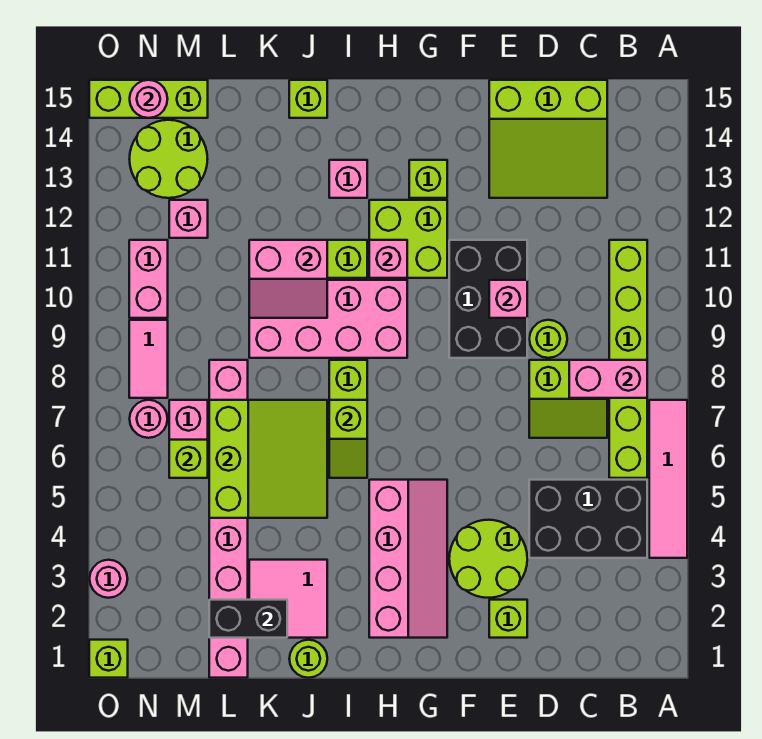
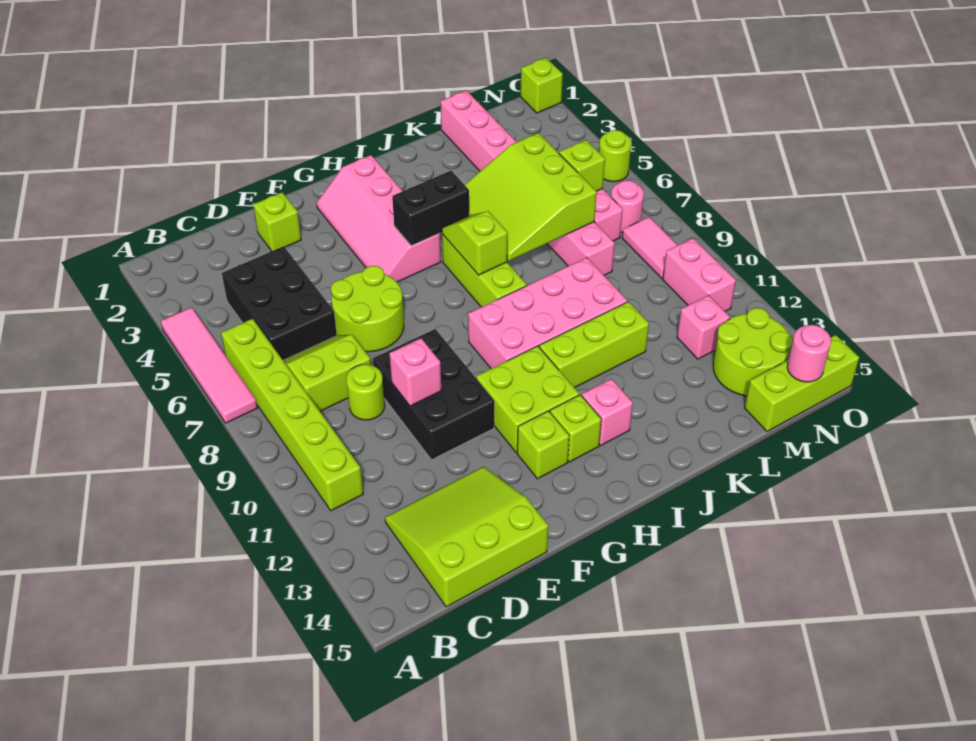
black 2x3 brick [529,480,647,558] -> black 2x3 brick turned to [222,246,337,360]
pink 1x2 brick [569,360,647,398] -> none
lime 2x2 round brick [449,520,527,598] -> lime 2x2 round brick moved to [331,266,404,352]
pink 1x1 brick [369,240,407,278] -> none
lime 1x1 round brick [289,640,327,678] -> lime 1x1 round brick moved to [599,130,631,182]
pink 2x2 tile [249,560,327,638] -> none
pink 2x2 slope [249,240,327,318] -> none
lime 1x1 brick [289,80,327,118] -> lime 1x1 brick moved to [550,395,601,462]
black 1x2 brick [209,600,287,638] -> black 1x2 brick moved to [392,171,469,246]
pink 1x1 round brick [90,560,128,598] -> none

